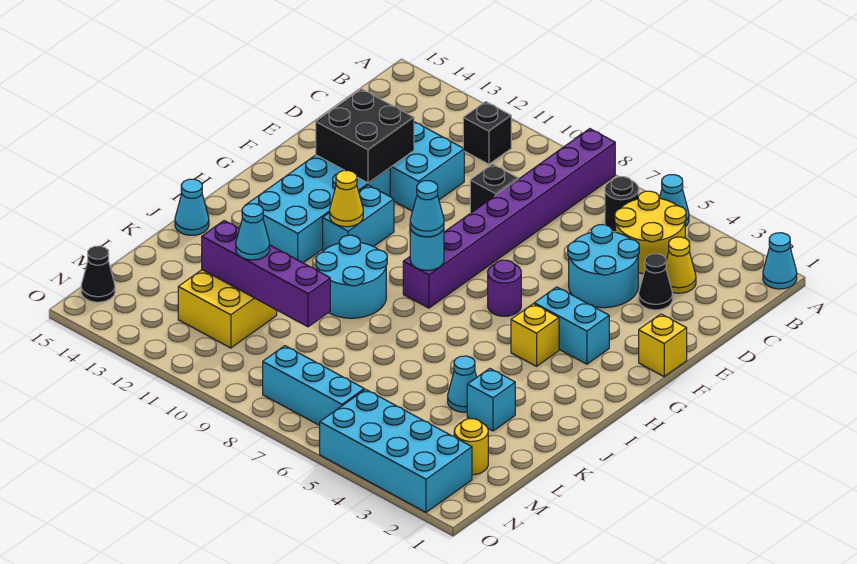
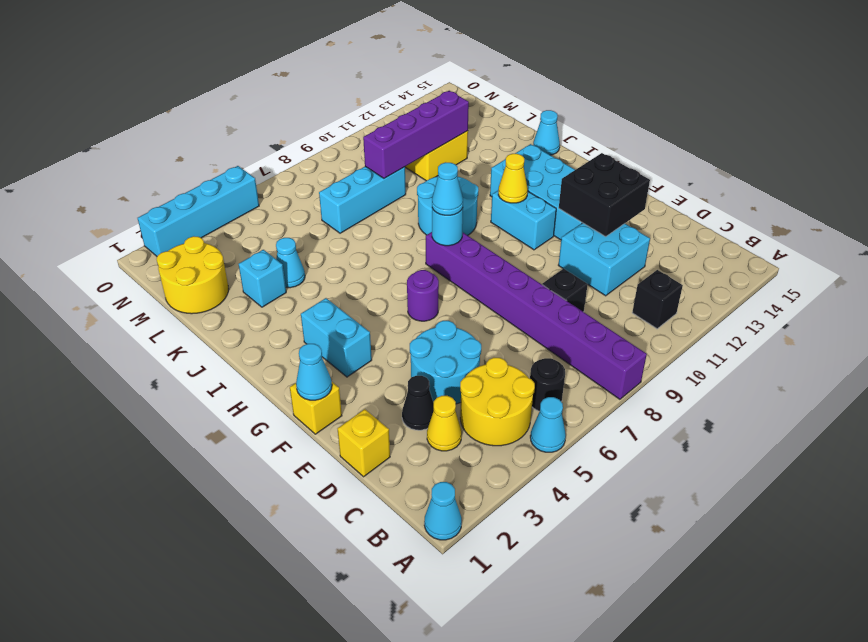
cyan 1x2 brick [534,287,609,364] -> cyan 1x2 brick turned to [301,298,372,377]
yellow 1x1 brick [511,304,559,366] -> yellow 1x1 brick moved to [338,409,390,477]
cyan 1x1 cone [236,204,270,260] -> cyan 1x1 cone moved to [296,344,332,400]
yellow 1x1 round brick [454,419,488,475] -> yellow 2x2 round brick [156,236,229,314]
cyan 2x4 brick [320,389,472,512] -> cyan 1x4 brick [138,166,259,256]
cyan 1x3 brick [263,346,364,426] -> cyan 1x3 brick moved to [319,167,406,233]
black 1x1 cone [81,246,115,302] -> none

